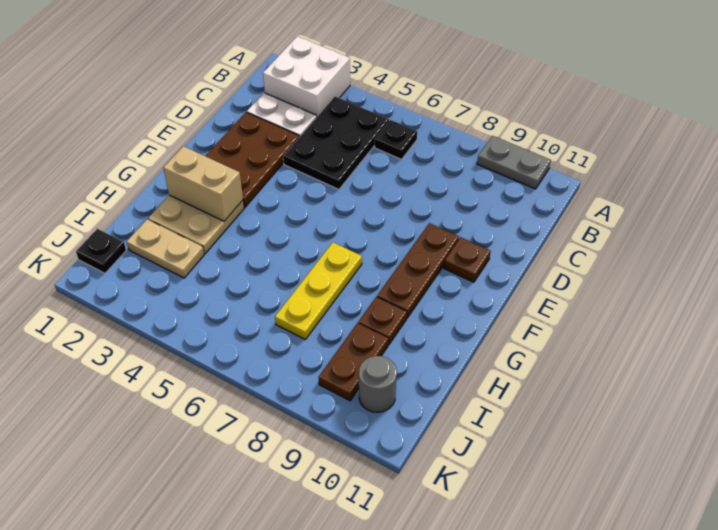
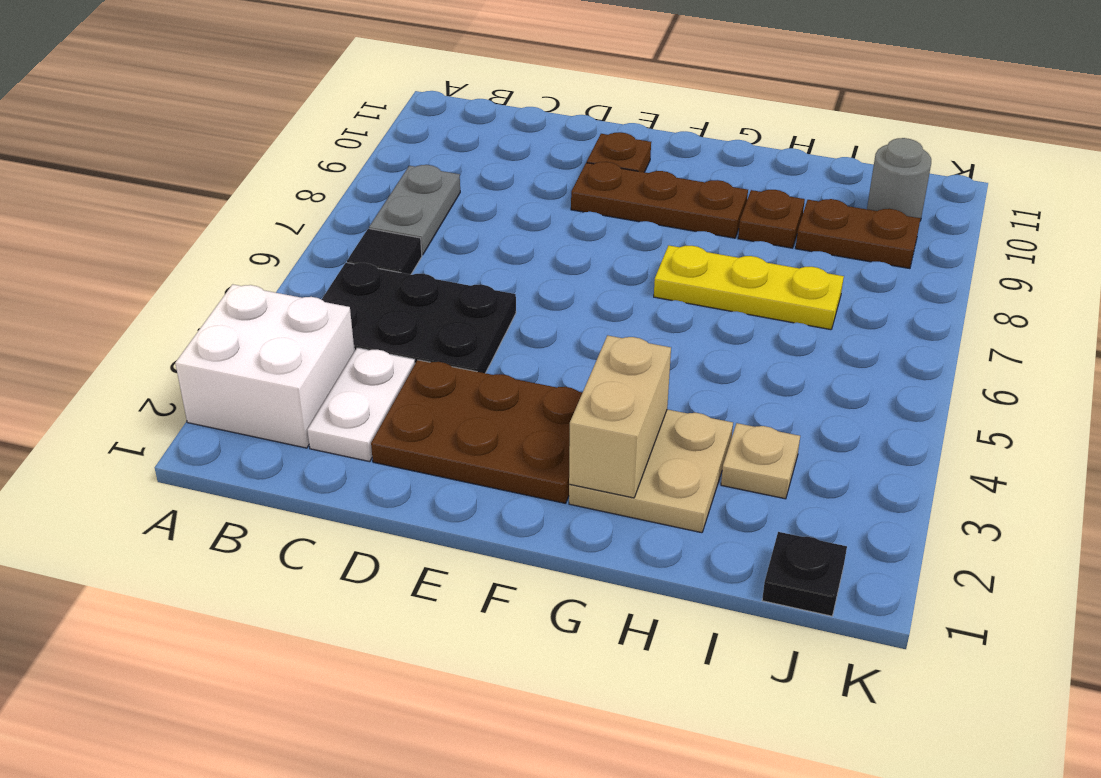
grey 1x2 plate [477,136,551,189] -> grey 1x2 plate moved to [369,165,460,255]
black 1x1 plate [375,120,417,159] -> black 1x1 tile [347,229,422,274]
tan 1x2 plate [127,219,204,278] -> tan 1x1 plate [721,423,800,499]

